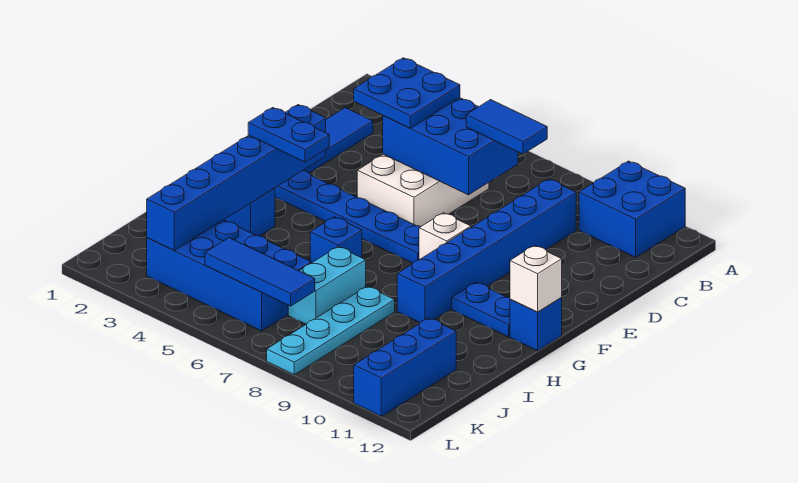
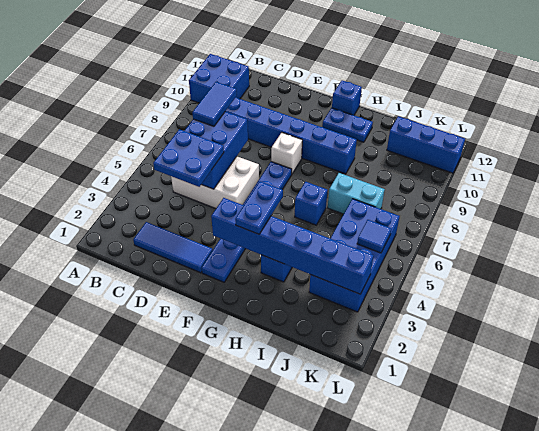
blue 1x2 plate [452,283,510,337] -> blue 1x2 plate turned to [322,108,373,142]
white 1x1 brick [510,246,562,312] -> none
cyan 1x4 plate [267,286,395,375] -> none
blue 1x3 tile [205,238,315,306] -> blue 1x1 tile [357,220,391,253]

